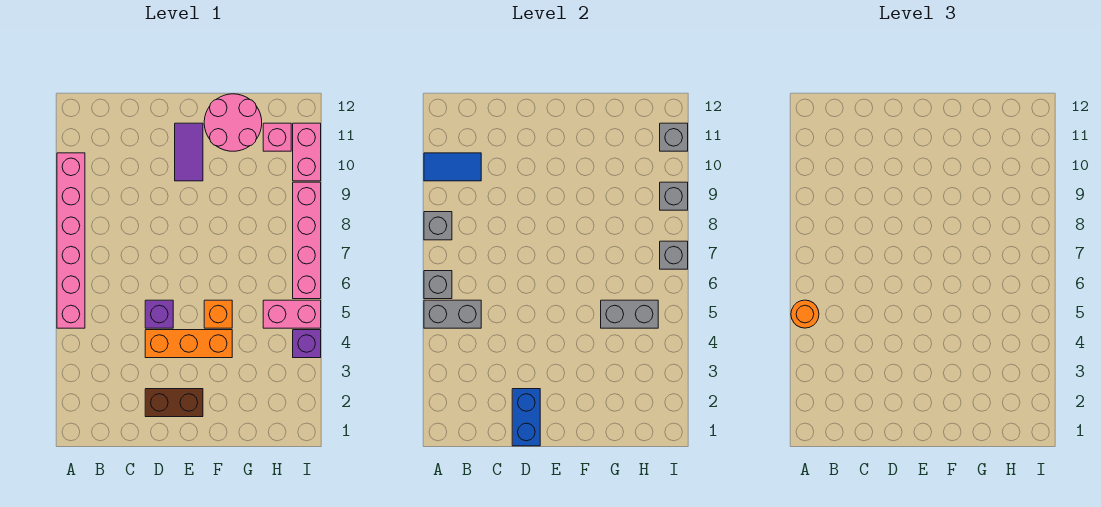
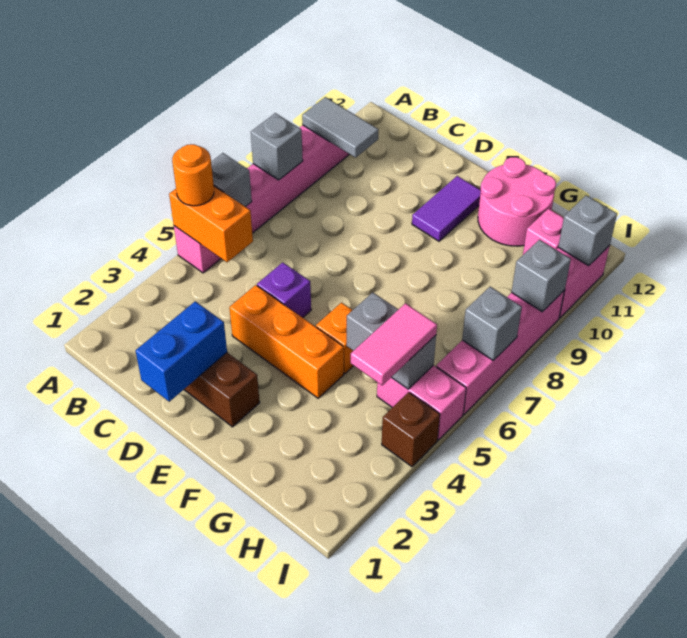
grey 1x2 brick [424,300,481,328] -> orange 1x2 brick [169,186,253,262]
blue 1x2 tile [424,153,481,181] -> grey 1x2 tile [302,97,379,158]
none -> pink 1x2 tile [351,303,437,385]
purple 1x1 brick [293,330,321,358] -> brown 1x1 brick [382,392,440,467]

